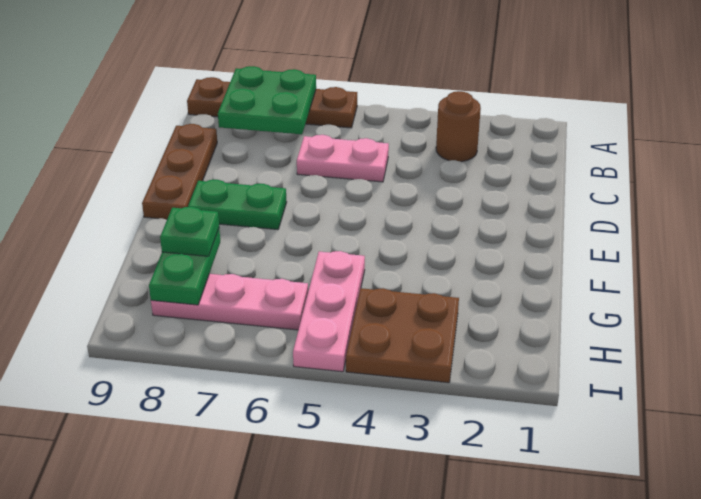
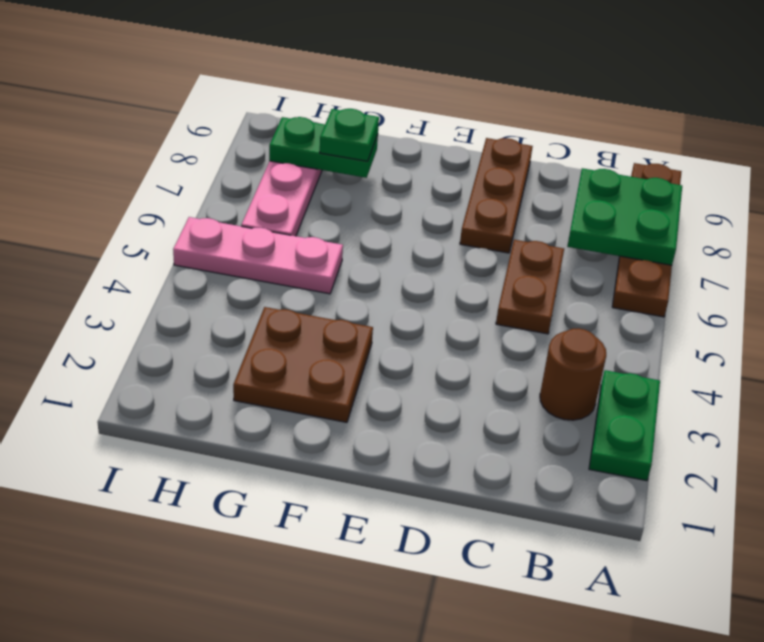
pink 1x2 plate [297,135,389,182] -> brown 1x2 plate [496,240,564,334]
brown 1x3 plate [142,124,217,219] -> brown 1x3 plate turned to [460,138,533,253]
green 1x2 plate [188,180,287,230] -> green 1x2 plate moved to [589,370,660,481]
brown 2x2 plate [346,288,459,383] -> brown 2x2 plate moved to [233,307,373,422]

